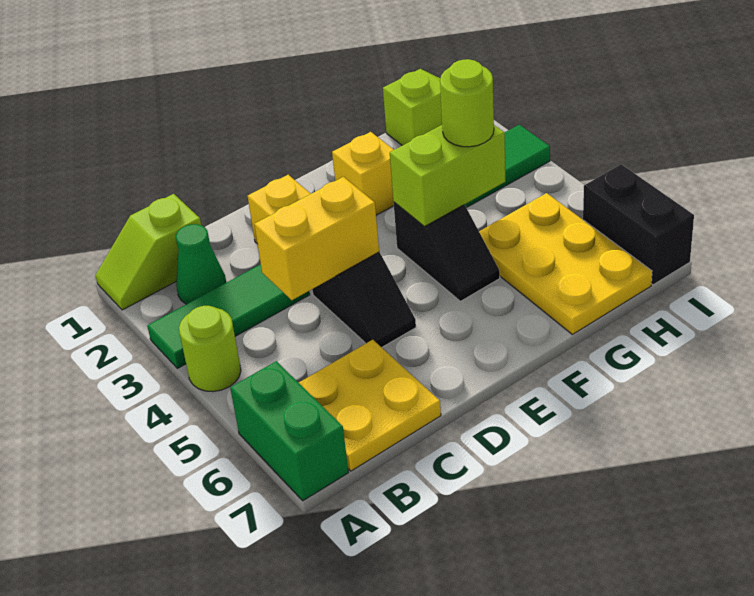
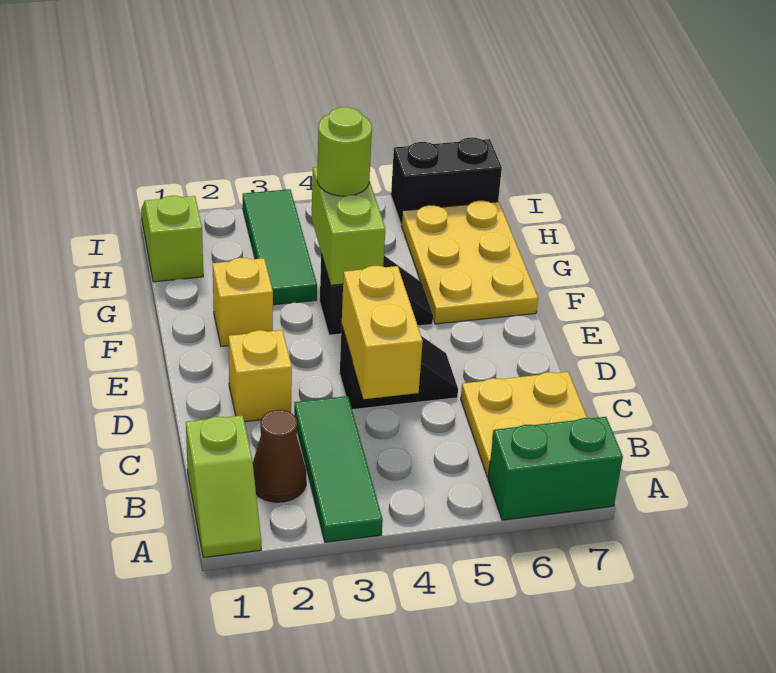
lime 1x1 round brick [179,306,241,392] -> none
green 1x1 cone [176,224,226,304] -> brown 1x1 cone [253,410,306,502]
yellow 2x3 plate [479,193,652,334] -> yellow 2x3 plate turned to [402,201,538,324]

